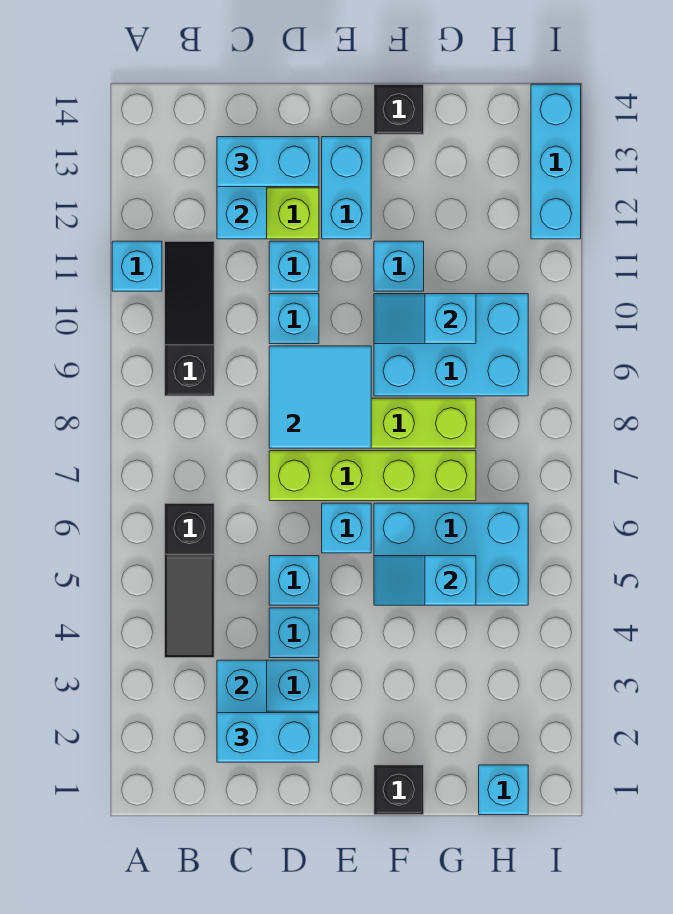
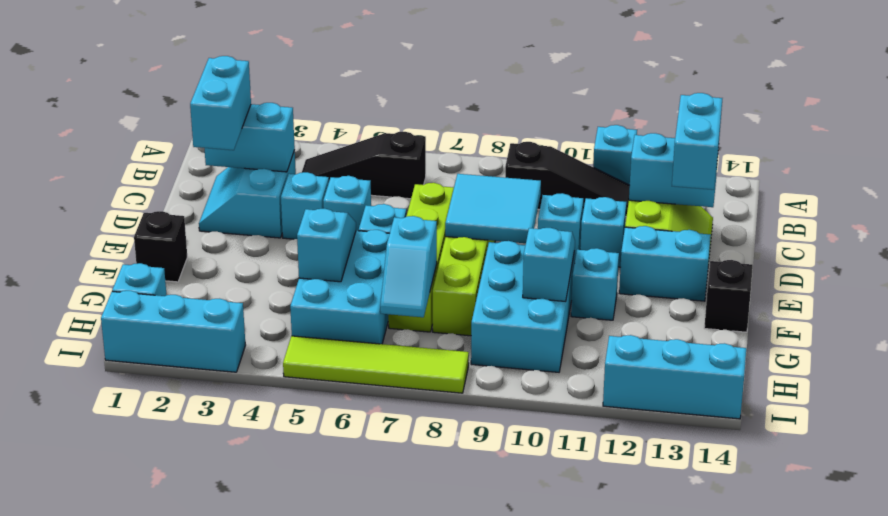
none -> cyan 1x2 slope [380,216,437,317]
none -> cyan 1x3 brick [101,291,245,372]
none -> lime 1x4 tile [283,336,469,393]

